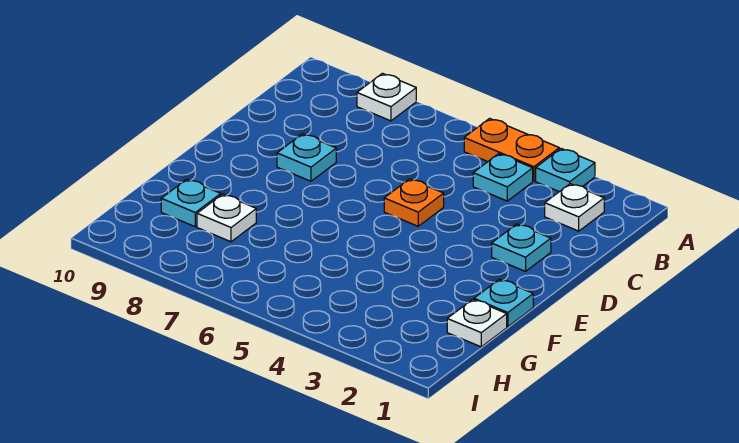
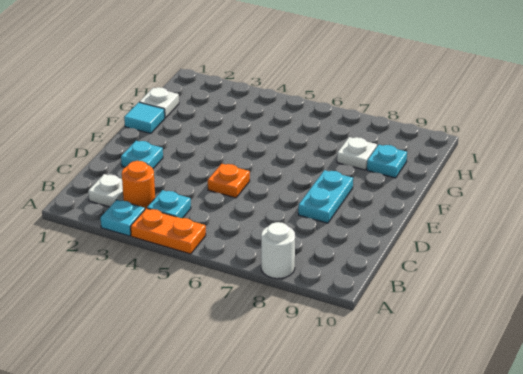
white 1x1 plate [357,73,416,121] -> white 1x1 round brick [261,222,295,279]
none -> orange 1x1 round brick [122,161,155,209]
cyan 1x1 plate [277,134,336,181] -> cyan 1x2 plate [298,170,353,223]
cyan 1x1 plate [474,279,533,327] -> cyan 1x1 tile [124,102,165,134]

